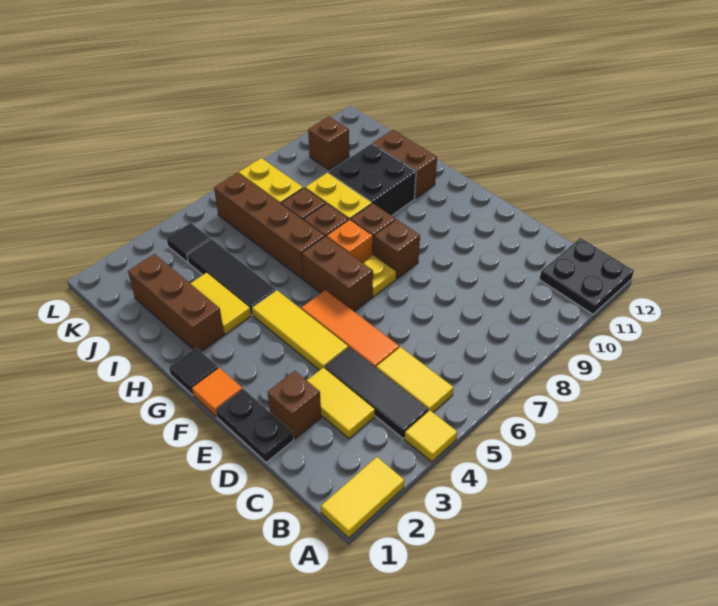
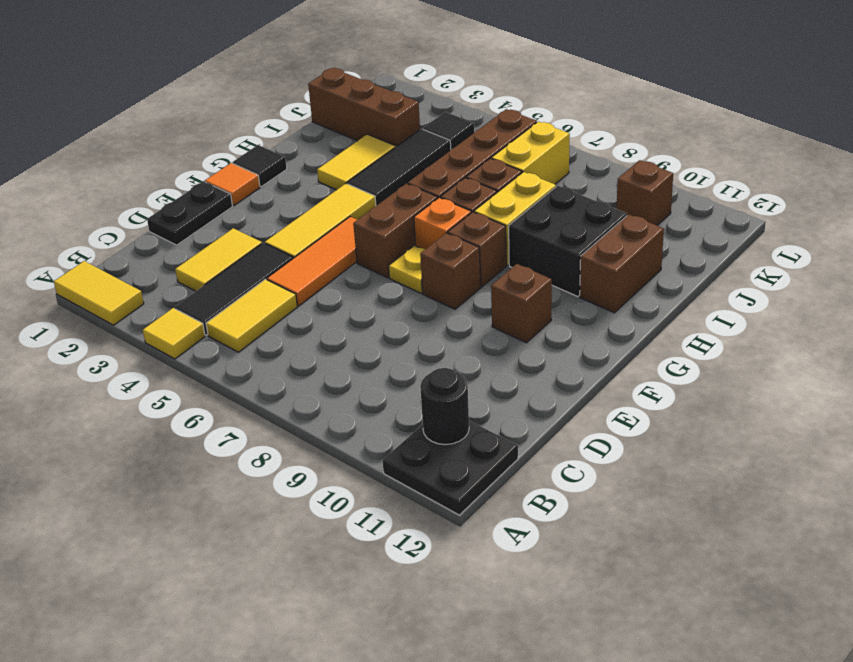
none -> black 1x1 round brick [420,368,469,445]
brown 1x1 brick [268,371,321,439] -> brown 1x1 brick moved to [491,264,552,343]
brown 1x3 brick [128,254,224,352] -> brown 1x3 brick turned to [308,68,420,147]

